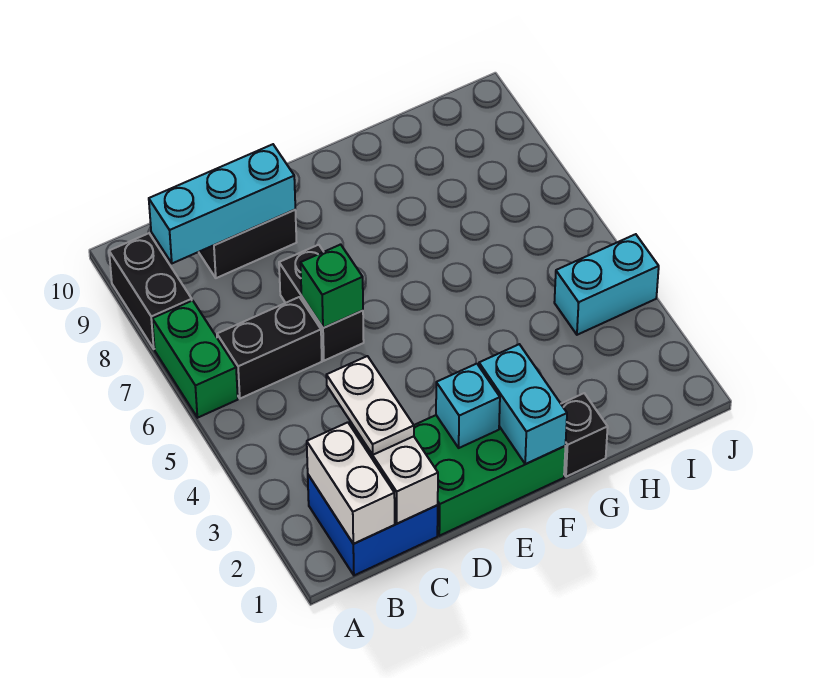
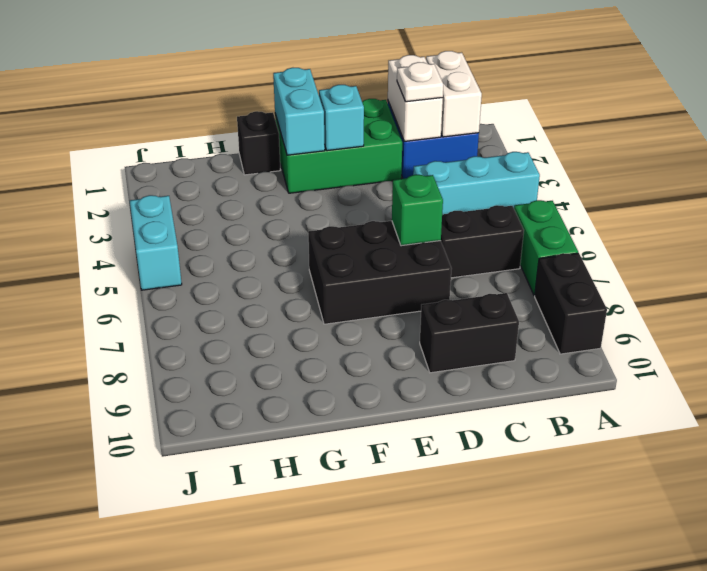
cyan 1x3 brick [149,144,295,263] -> cyan 1x3 brick moved to [413,152,540,214]
white 1x2 plate [326,356,414,455] -> white 1x1 plate [397,62,443,102]
black 1x2 brick [279,245,364,361] -> black 2x3 brick [308,221,451,324]
cyan 1x2 brick [554,234,659,335] -> cyan 1x2 brick turned to [130,195,182,290]

